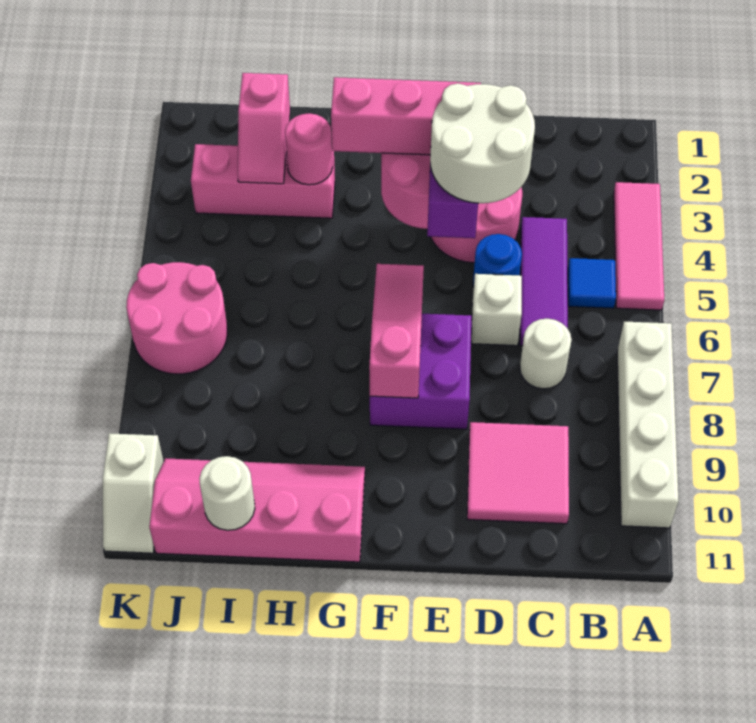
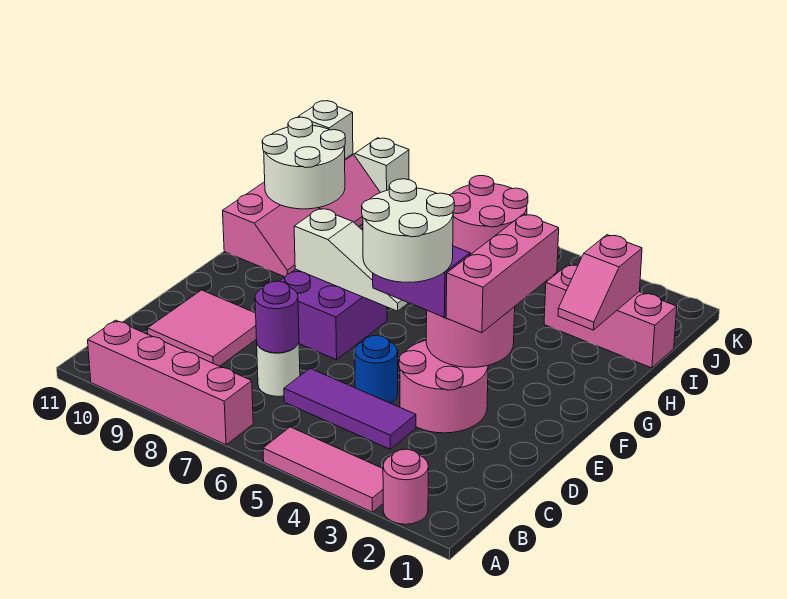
white 1x4 brick [617,322,679,528] -> pink 1x4 brick [88,320,253,445]
blue 1x1 tile [568,258,616,308] -> none
none -> purple 1x1 round brick [255,281,299,353]
white 1x1 brick [471,274,522,346] -> white 1x1 brick moved to [298,101,353,159]
pink 1x3 slope [369,264,424,398] -> white 1x3 slope [294,208,408,311]
pink 1x3 brick [191,144,335,218] -> pink 1x3 brick turned to [544,264,677,368]
pink 1x1 round brick [285,113,333,185] -> pink 1x1 round brick moved to [383,449,428,524]
pink 1x2 slope [238,73,290,184] -> pink 1x2 slope turned to [558,235,642,330]
white 1x1 round brick [199,456,255,530] -> white 2x2 round brick [262,117,345,209]

